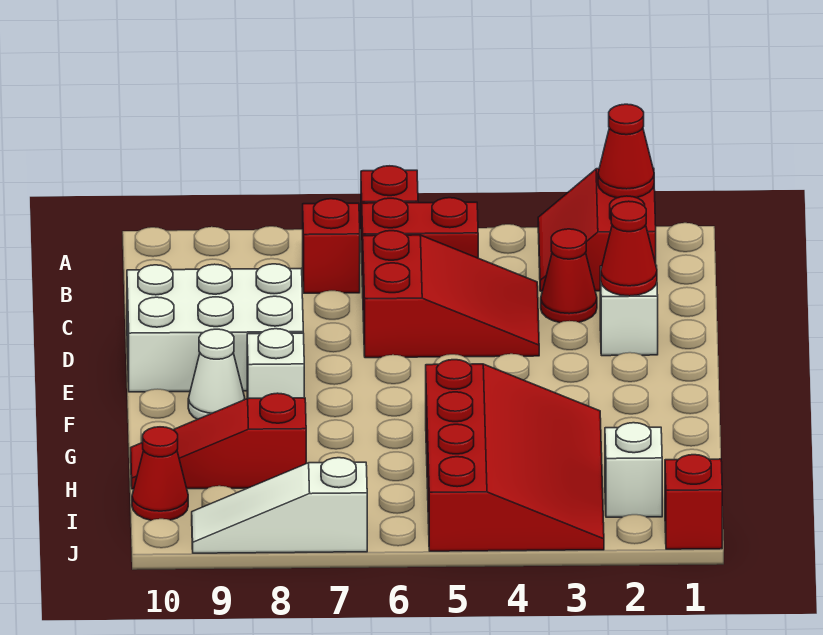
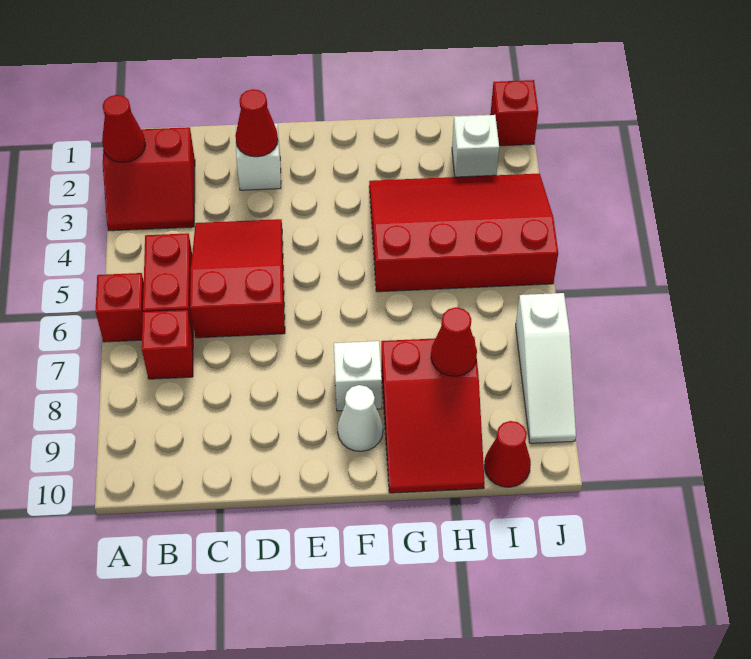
red 1x1 cone [541,229,597,323] -> red 1x1 cone moved to [431,307,477,376]
white 2x3 brick [127,264,303,392] -> none
red 1x3 slope [131,393,306,489] -> red 2x3 slope [381,337,485,493]

